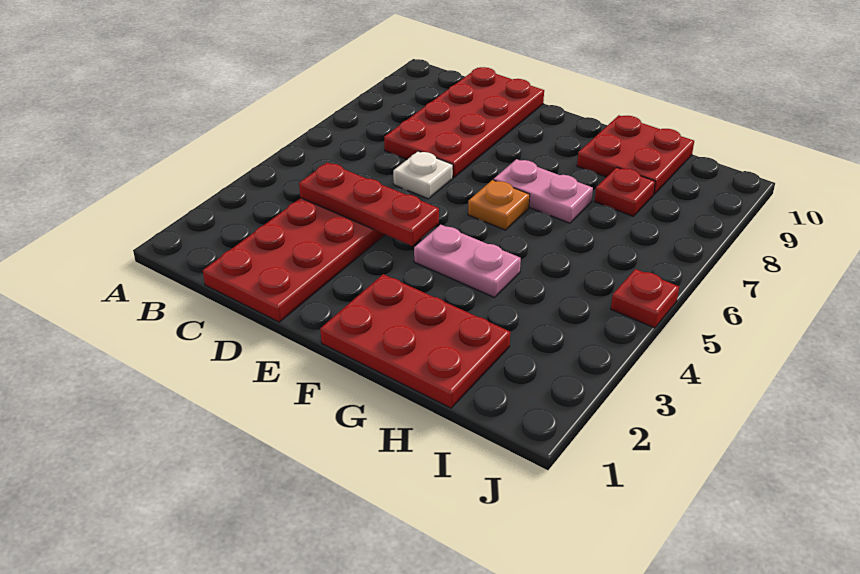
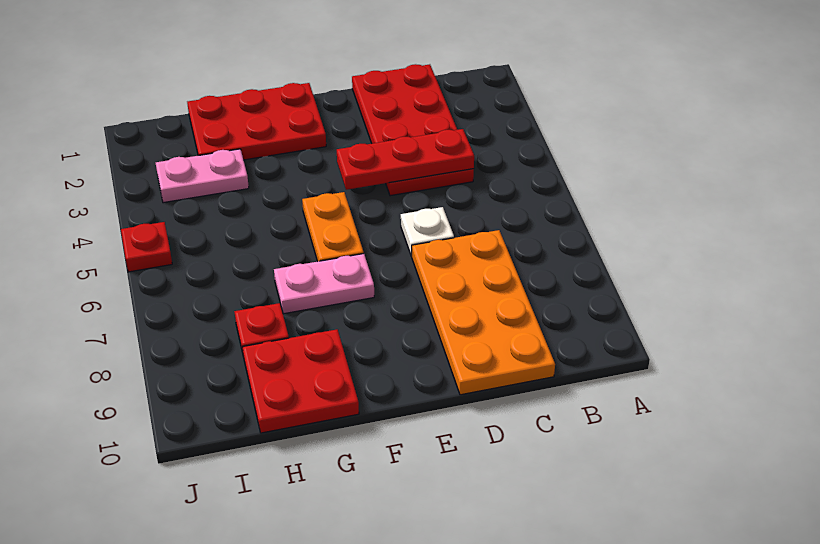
red 2x4 plate [384,67,544,178] -> orange 2x4 plate [412,230,555,395]
pink 1x2 plate [414,225,521,297] -> pink 1x2 plate moved to [156,149,249,203]
orange 1x1 plate [468,180,530,230] -> orange 1x2 plate [302,192,364,262]

